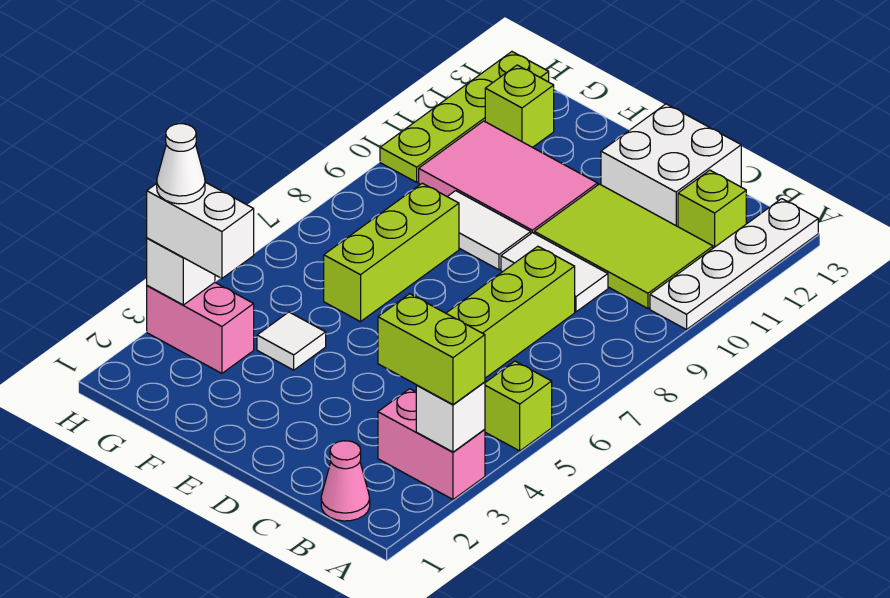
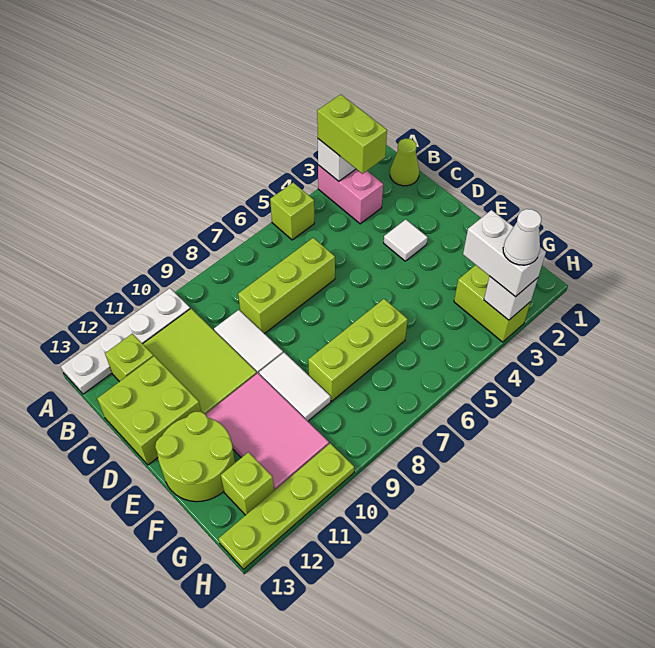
pink 1x1 cone [321,441,370,521] -> lime 1x1 cone [390,139,419,186]
white 2x2 brick [601,104,741,227] -> lime 2x2 brick [97,356,201,465]
none -> lime 2x2 round brick [155,412,235,502]
white 1x1 tile [257,312,326,370] -> white 1x1 tile moved to [384,219,428,261]
pink 1x2 brick [147,283,254,373] -> lime 1x2 brick [454,265,530,342]

